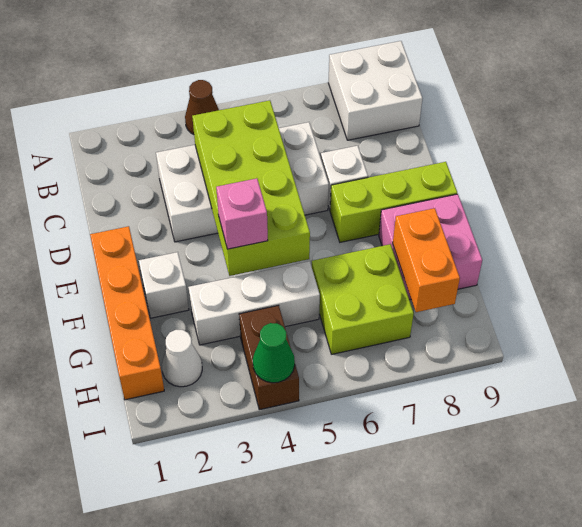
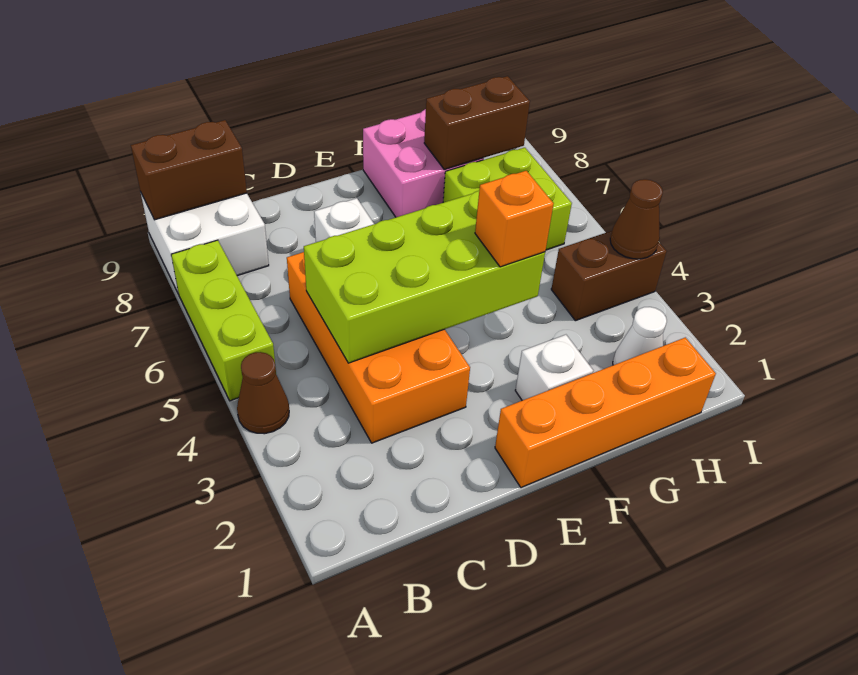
none -> brown 1x2 brick [131,120,247,220]
white 2x4 brick [156,122,329,242] -> orange 2x4 brick [287,252,470,443]
lime 1x3 brick [330,162,457,242] -> lime 1x3 brick moved to [171,240,275,401]
pink 1x1 brick [216,178,268,249] -> orange 1x1 brick [475,171,554,267]
white 1x3 brick [188,261,320,345] -> none
orange 1x2 brick [393,208,460,312] -> brown 1x2 brick [424,76,530,169]
green 1x1 cone [253,323,295,383] -> brown 1x1 cone [610,179,663,259]

